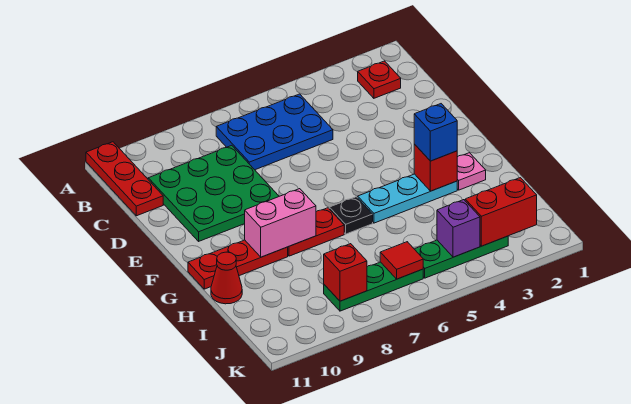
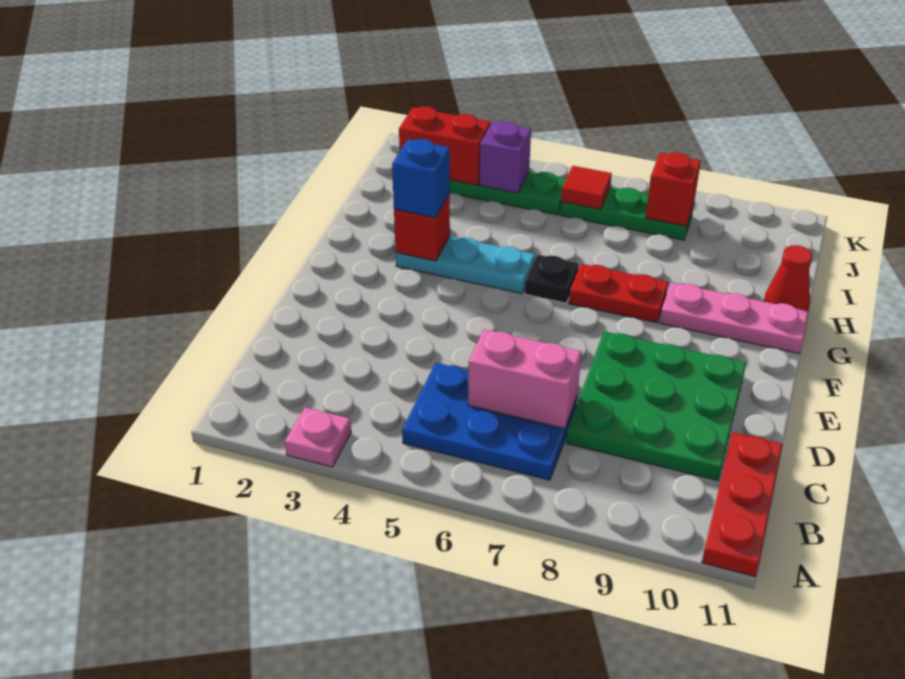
red 1x1 plate [358,61,401,98] -> none
pink 1x1 plate [457,153,486,190] -> pink 1x1 plate moved to [285,407,351,467]
pink 1x2 brick [245,189,316,257] -> pink 1x2 brick moved to [468,329,582,429]
red 1x3 plate [188,240,288,289] -> pink 1x3 plate [660,282,809,353]

